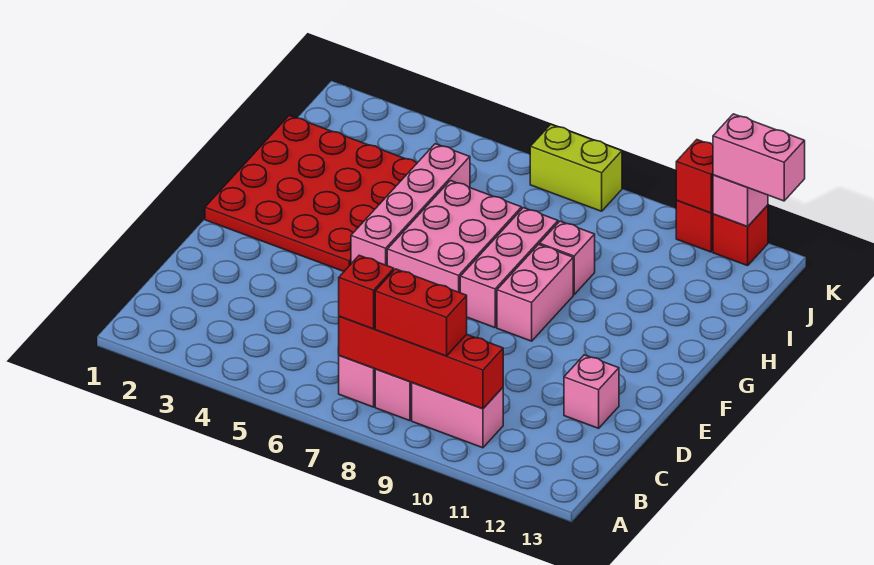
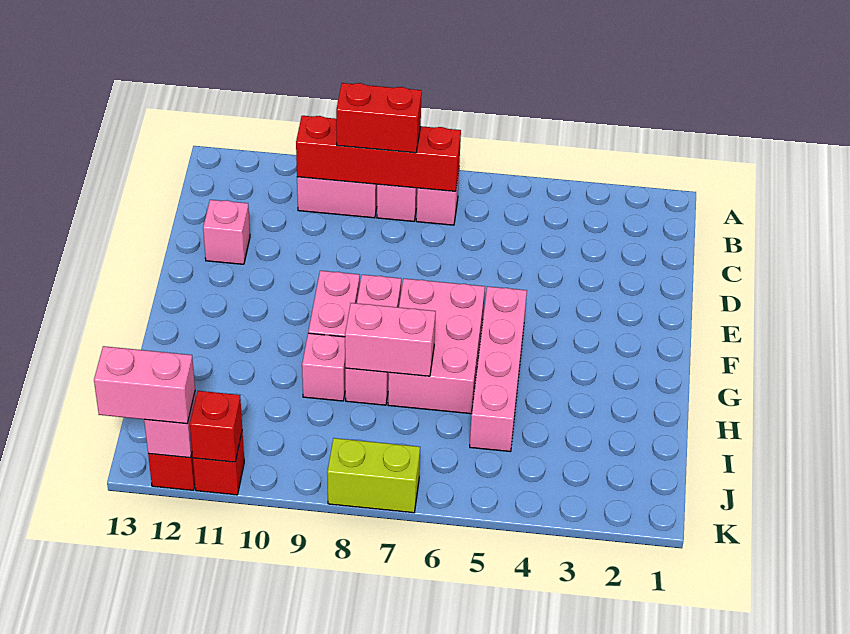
red 1x1 brick [339,255,394,329] -> none
red 4x4 plate [205,116,417,271] -> none
none -> pink 1x2 brick [345,303,436,376]

